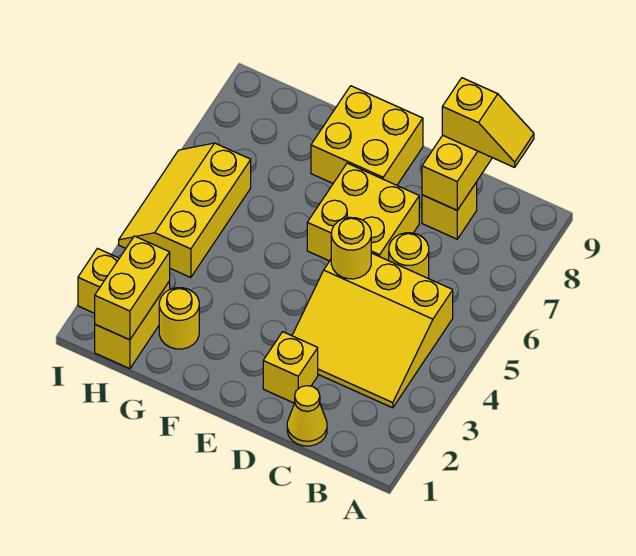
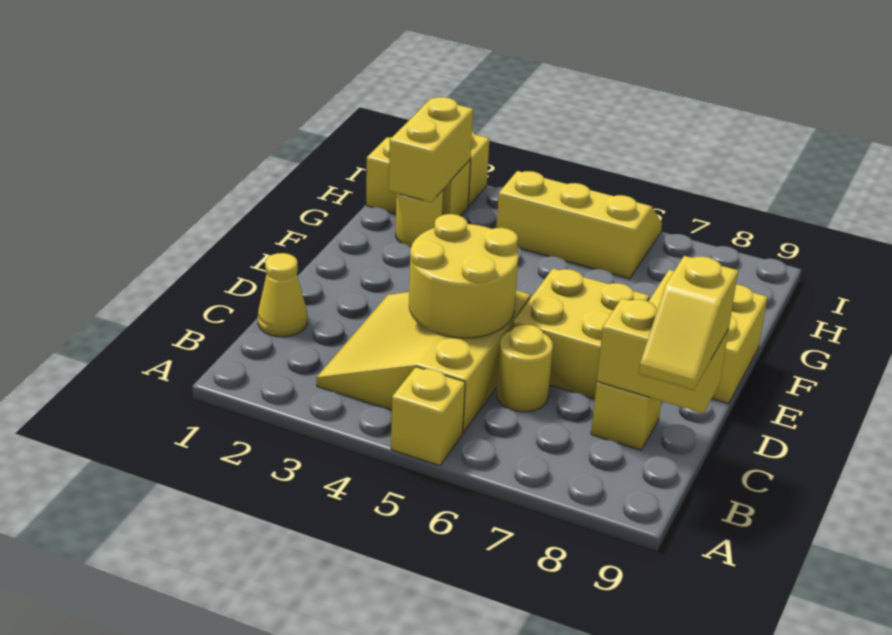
yellow 1x1 brick [263,332,318,403] -> yellow 1x1 brick moved to [391,367,465,466]
yellow 1x1 round brick [331,217,371,279] -> yellow 2x2 round brick [409,214,518,338]
yellow 1x2 brick [95,236,170,340] -> yellow 1x2 brick turned to [389,97,473,202]

